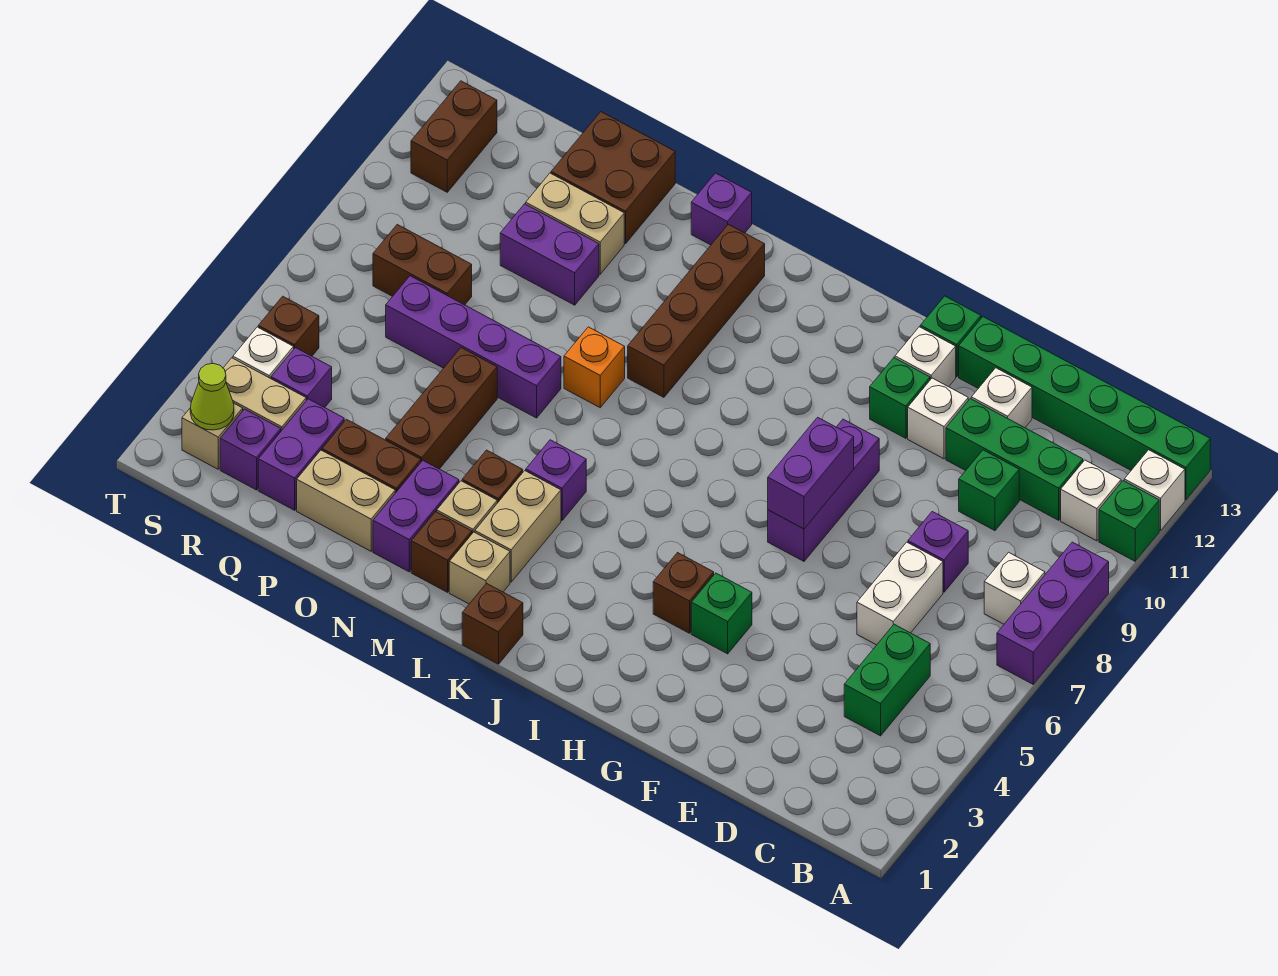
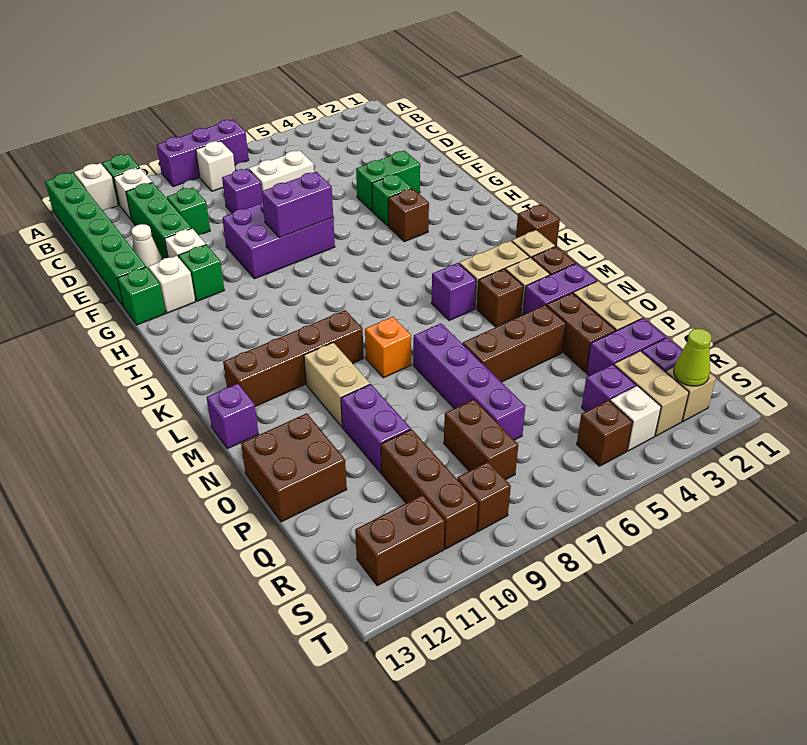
green 1x2 brick [844,624,930,736] -> green 1x2 brick moved to [356,151,420,211]
white 1x1 brick [971,368,1032,428] -> white 1x1 cone [131,224,162,269]
purple 1x3 brick [768,419,879,561] -> purple 2x3 brick [222,201,335,279]
tan 1x2 brick [526,173,624,274] -> tan 1x2 brick moved to [304,343,370,427]
none -> brown 1x3 brick [381,429,478,549]
none -> brown 1x1 brick [457,462,511,532]

